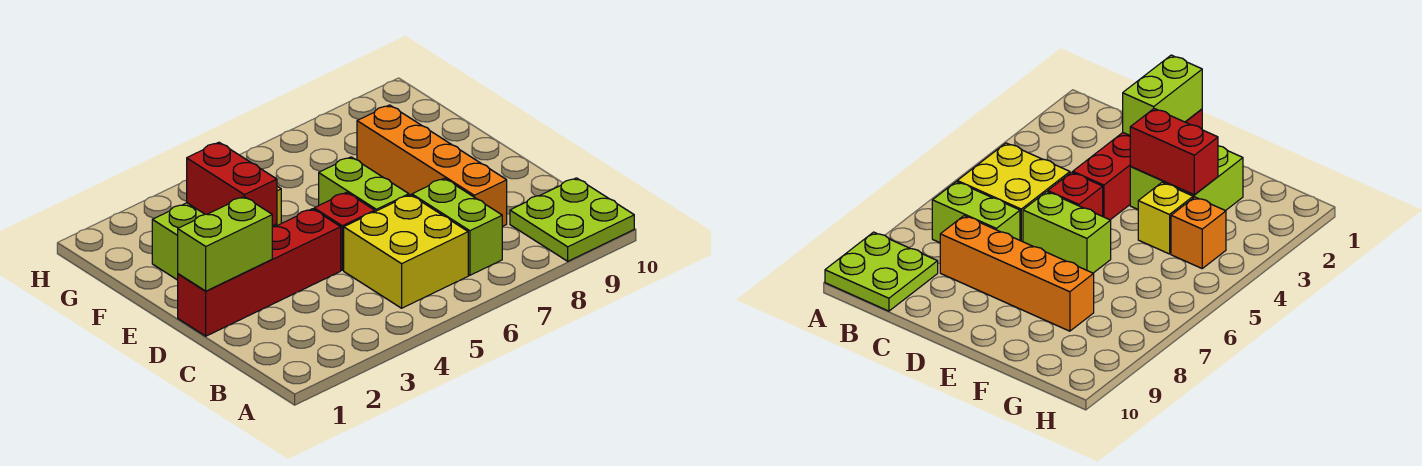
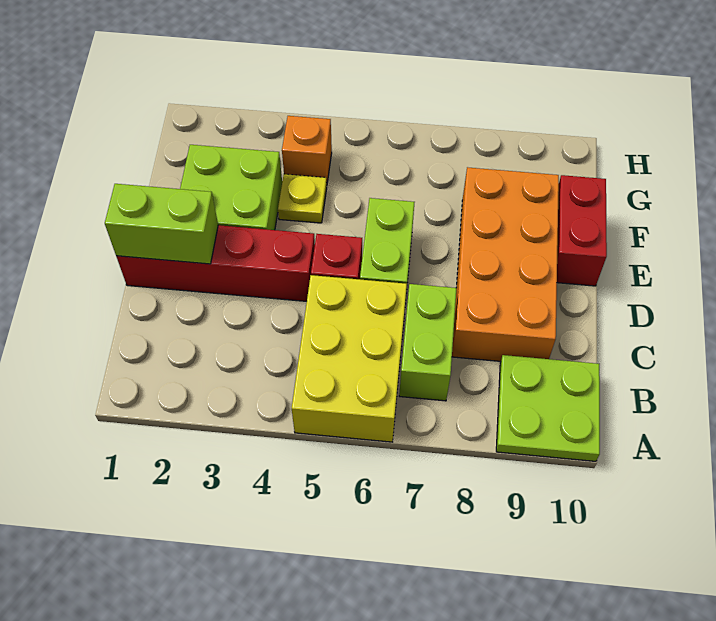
yellow 2x2 brick [344,195,468,308] -> yellow 2x3 brick [292,275,407,442]
orange 1x4 brick [357,105,507,227] -> orange 2x4 brick [452,167,559,361]
red 1x2 brick [187,142,277,226] -> red 1x2 brick moved to [557,175,607,286]
yellow 1x1 brick [1138,182,1193,254] -> yellow 1x1 plate [278,174,327,223]

